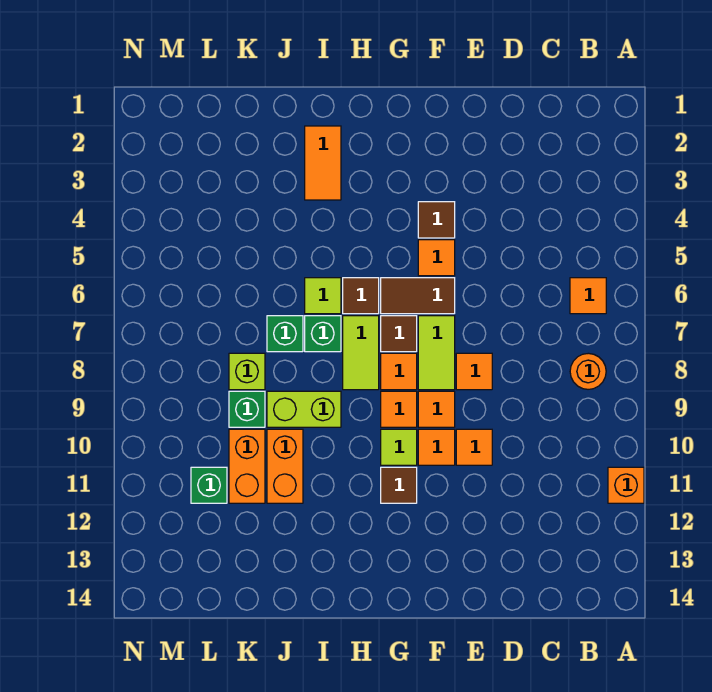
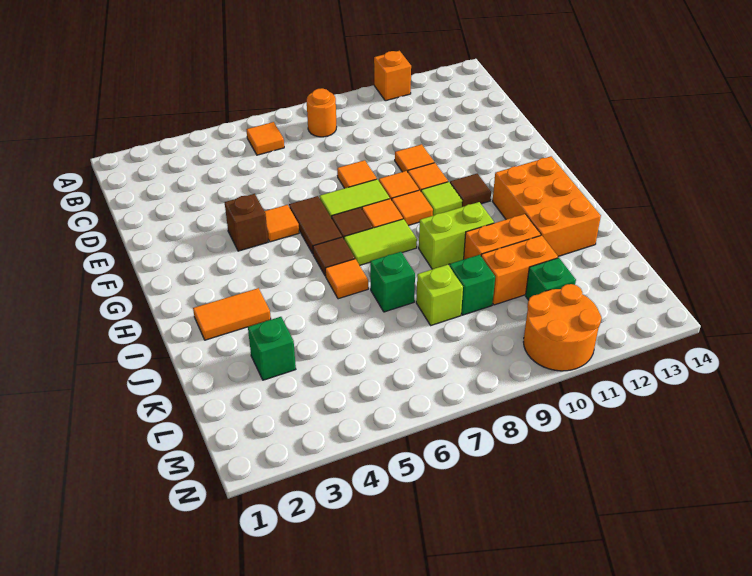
brown 1x1 tile [418,202,455,238] -> brown 1x1 brick [225,194,268,251]
none -> orange 2x3 brick [493,156,601,256]
lime 1x1 tile [305,278,341,314] -> orange 1x1 tile [325,259,368,299]
green 1x1 brick [305,316,341,352] -> green 1x1 brick moved to [248,317,296,380]
lime 1x2 brick [267,391,341,427] -> lime 1x2 brick turned to [419,202,494,269]
none -> orange 2x2 round brick [524,284,602,371]

